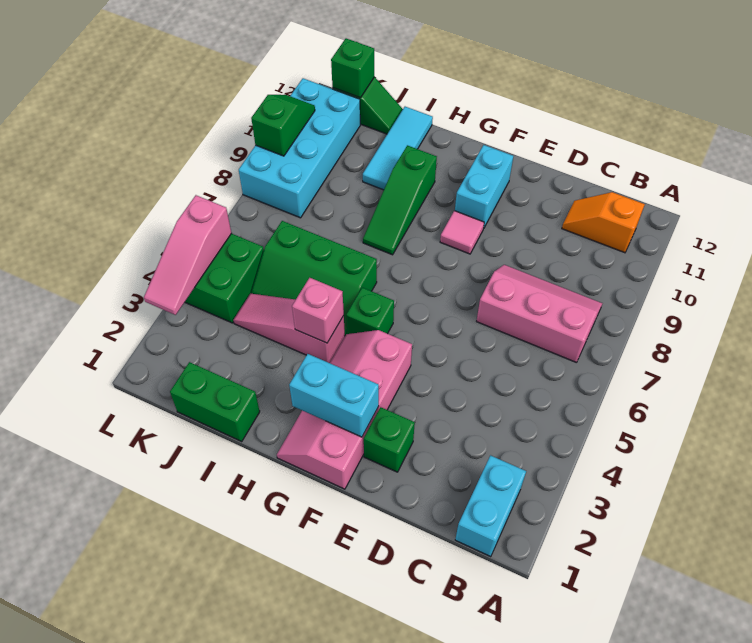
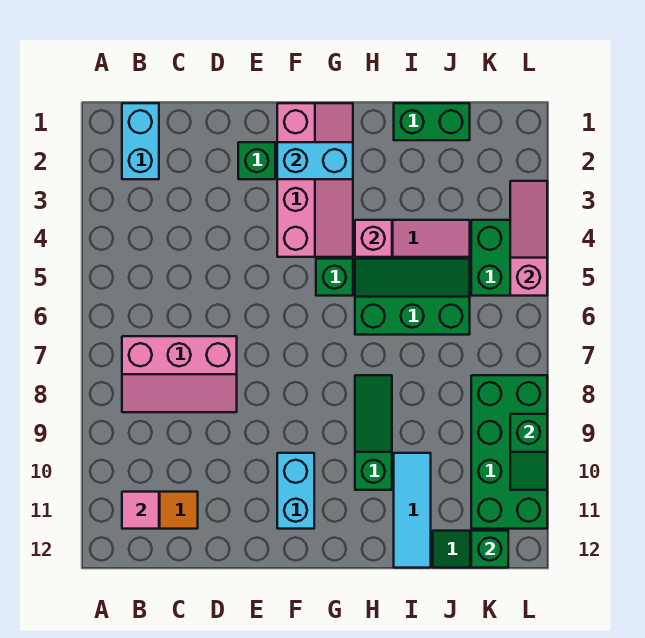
pink 1x1 tile [440,211,484,254] -> pink 1x1 tile moved to [122,492,159,529]
cyan 2x4 brick [239,78,360,218] -> green 2x4 brick [471,375,547,529]

